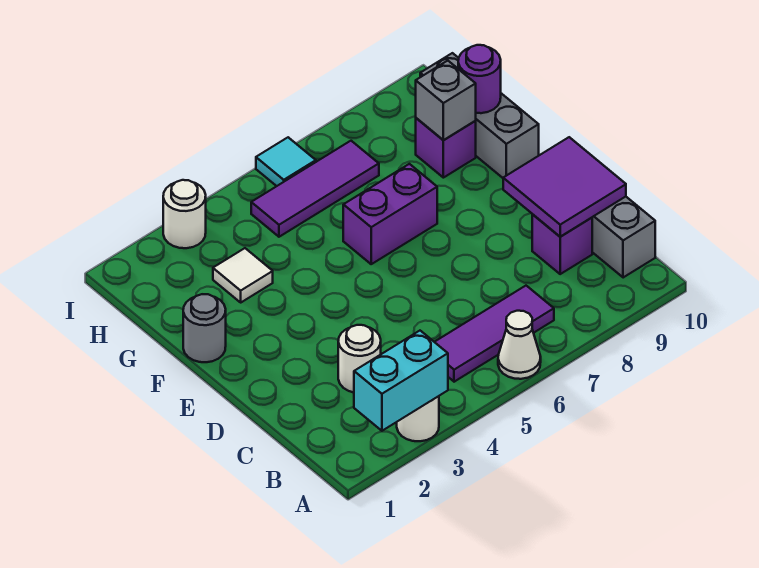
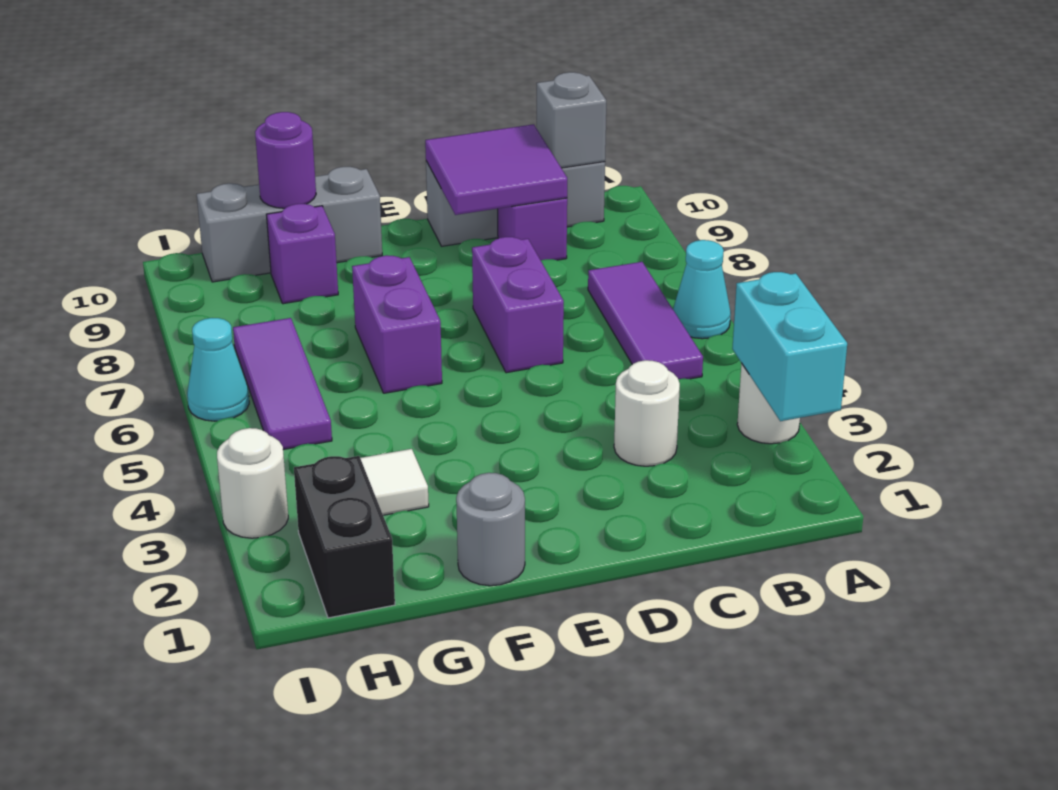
white 1x1 cone [498,311,541,379] -> cyan 1x1 cone [673,240,731,339]
none -> purple 1x2 brick [472,237,564,373]
grey 1x1 brick [416,61,476,140] -> grey 1x1 brick moved to [537,72,606,168]
none -> black 1x2 brick [294,456,395,618]
cyan 1x1 tile [256,137,316,186] -> cyan 1x1 cone [187,318,249,421]

